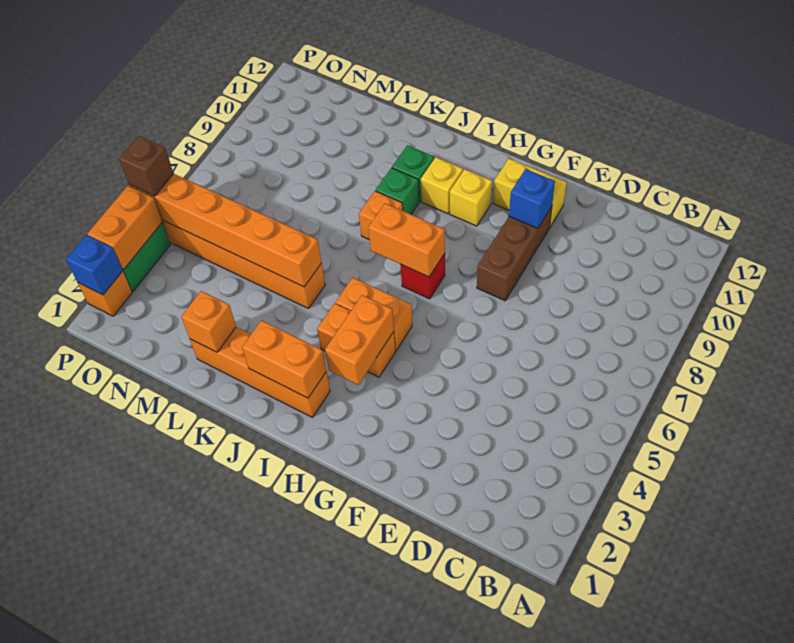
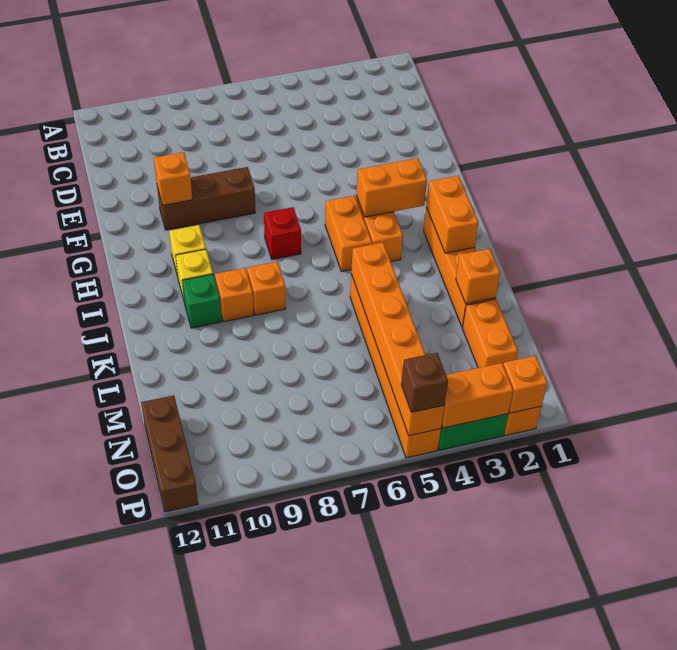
blue 1x1 brick [509,169,555,228] -> orange 1x1 brick [154,152,192,205]
yellow 1x2 brick [493,159,566,228] -> none
orange 1x2 brick [368,203,445,277] -> orange 1x2 brick moved to [462,299,518,368]
green 1x1 brick [376,168,419,214] -> orange 1x1 brick [215,268,254,322]
none -> brown 1x3 brick [141,395,198,512]
blue 1x1 brick [66,235,123,295] -> orange 1x1 brick [503,356,547,413]

